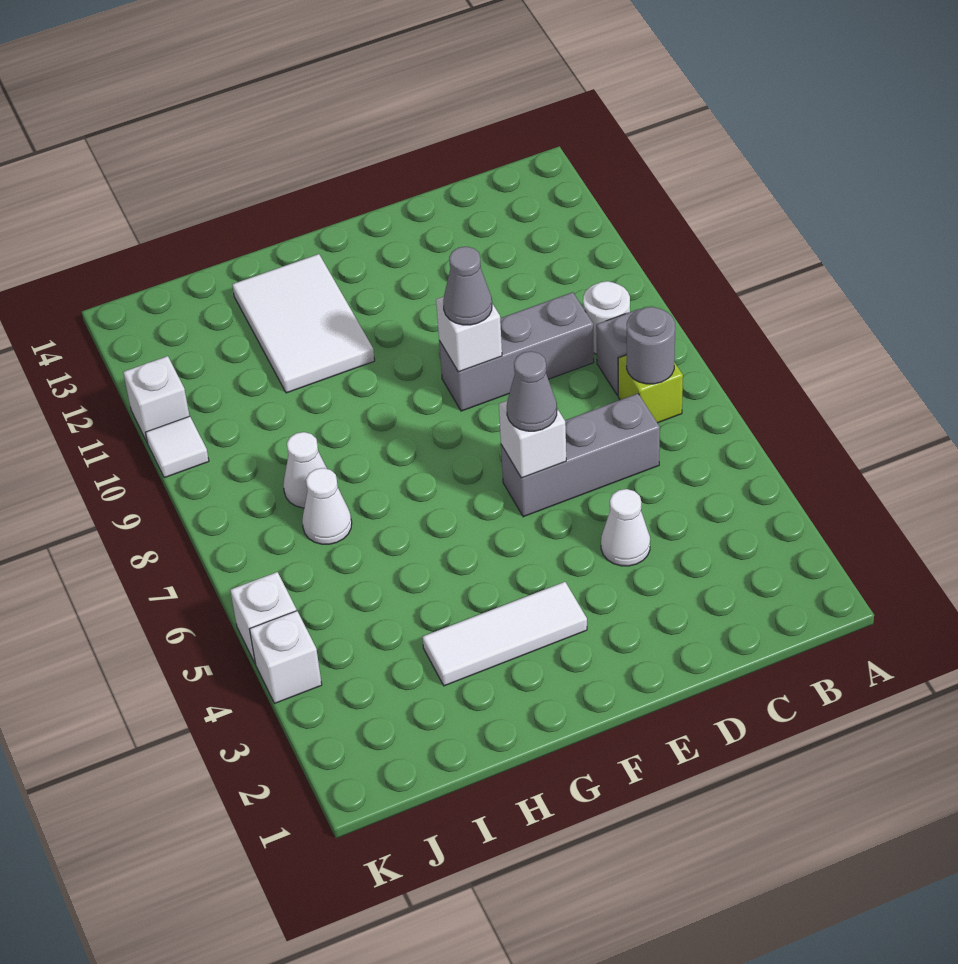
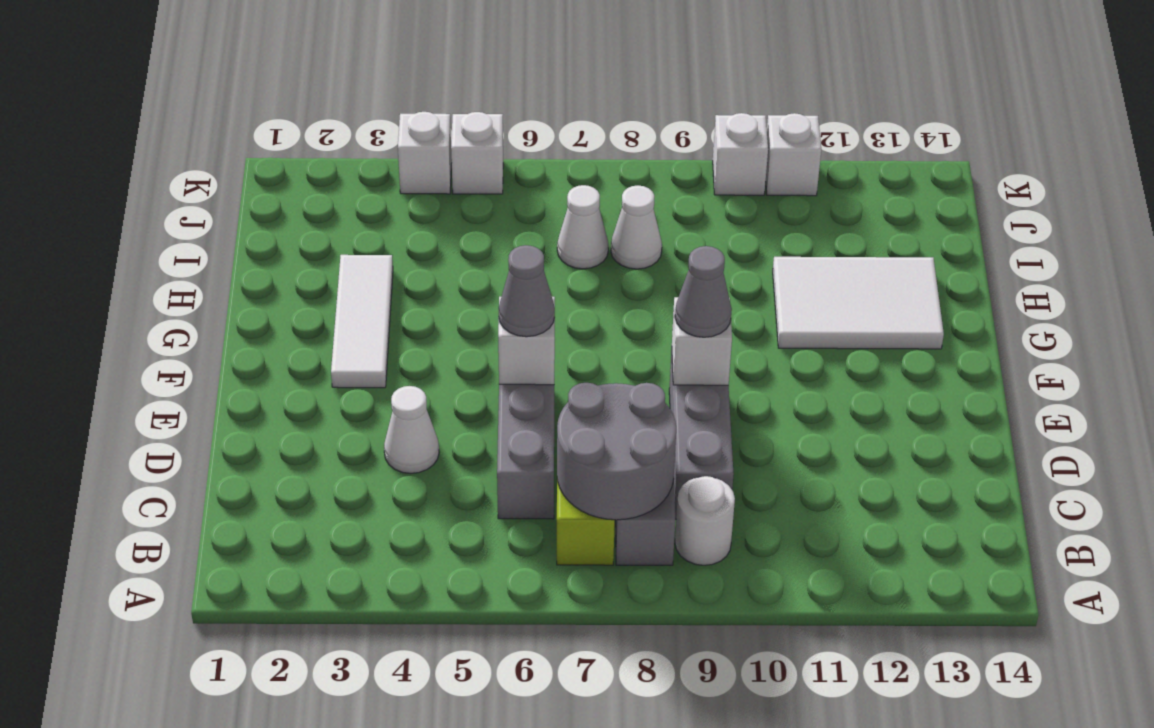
grey 1x1 round brick [627,307,675,384] -> grey 2x2 round brick [557,383,676,520]
white 1x1 tile [145,416,209,478] -> white 1x1 brick [713,113,768,195]

